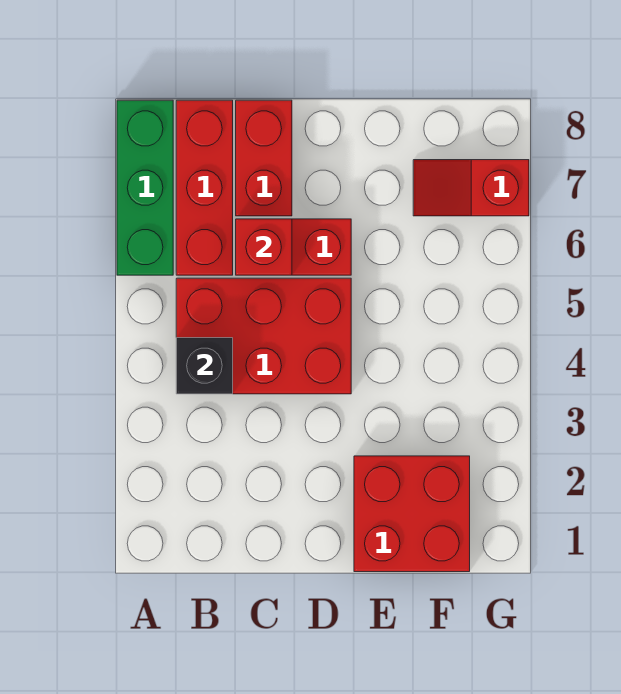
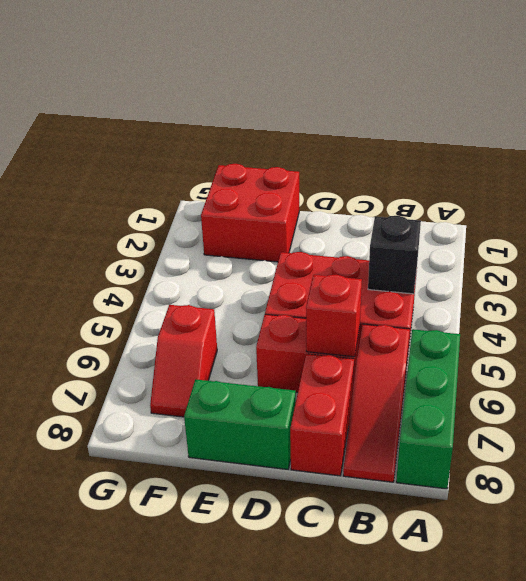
red 1x3 brick [176,100,233,275] -> red 1x3 slope [343,324,410,482]
none -> green 1x2 brick [184,379,296,469]
red 1x2 slope [413,160,529,216] -> red 1x2 slope turned to [150,305,217,417]

